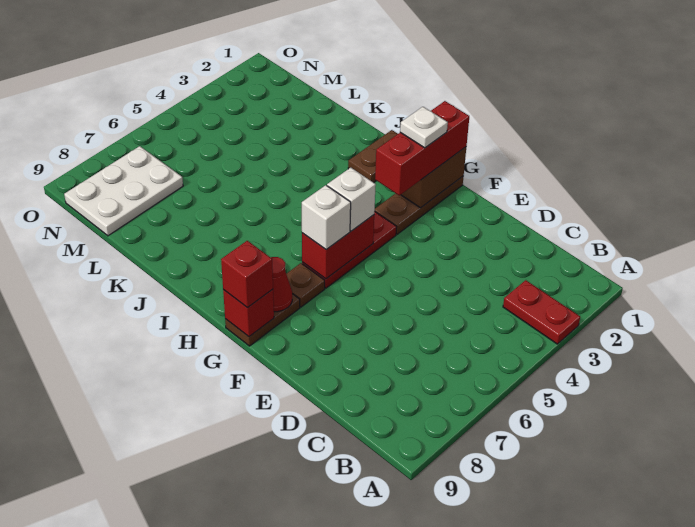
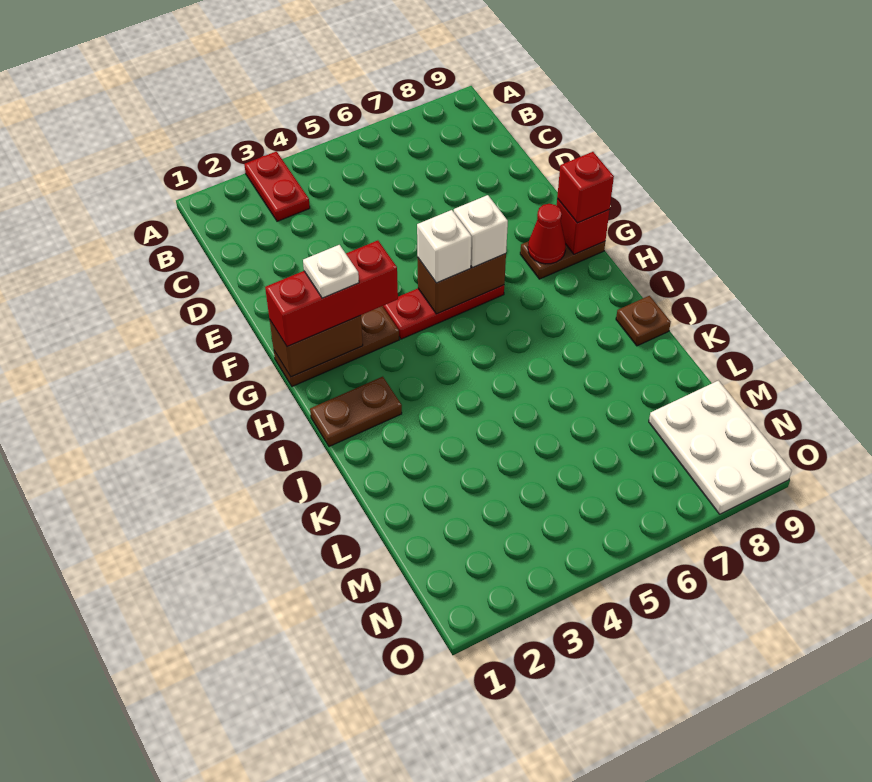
red 1x2 brick [302,215,374,279] -> brown 1x2 brick [417,254,506,314]
brown 1x1 plate [286,263,325,307] -> brown 1x1 plate moved to [616,296,671,346]
white 2x3 plate [64,146,183,236] -> white 2x3 plate turned to [649,381,792,514]

